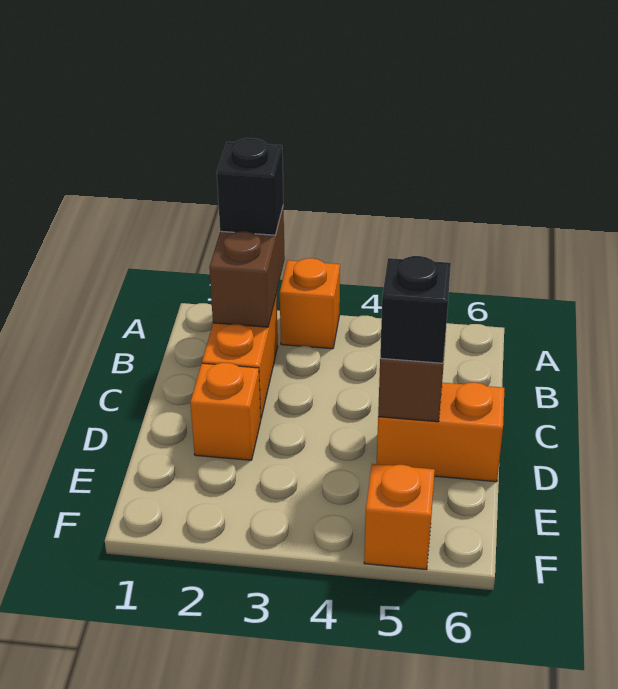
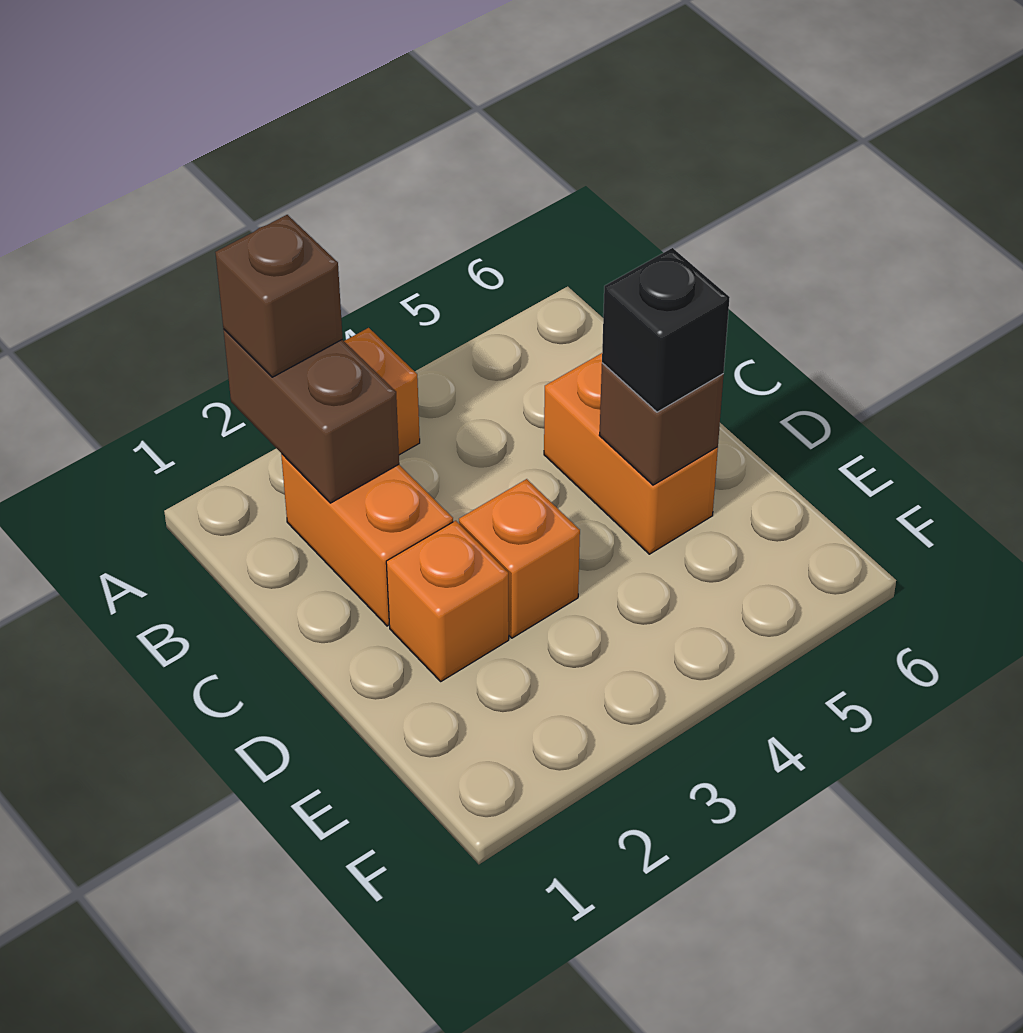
black 1x1 brick [217,138,283,235] -> brown 1x1 brick [215,215,343,377]
orange 1x2 brick [377,382,504,482] -> orange 1x2 brick turned to [544,353,718,554]
orange 1x1 brick [364,464,435,570] -> orange 1x1 brick moved to [459,479,580,638]

